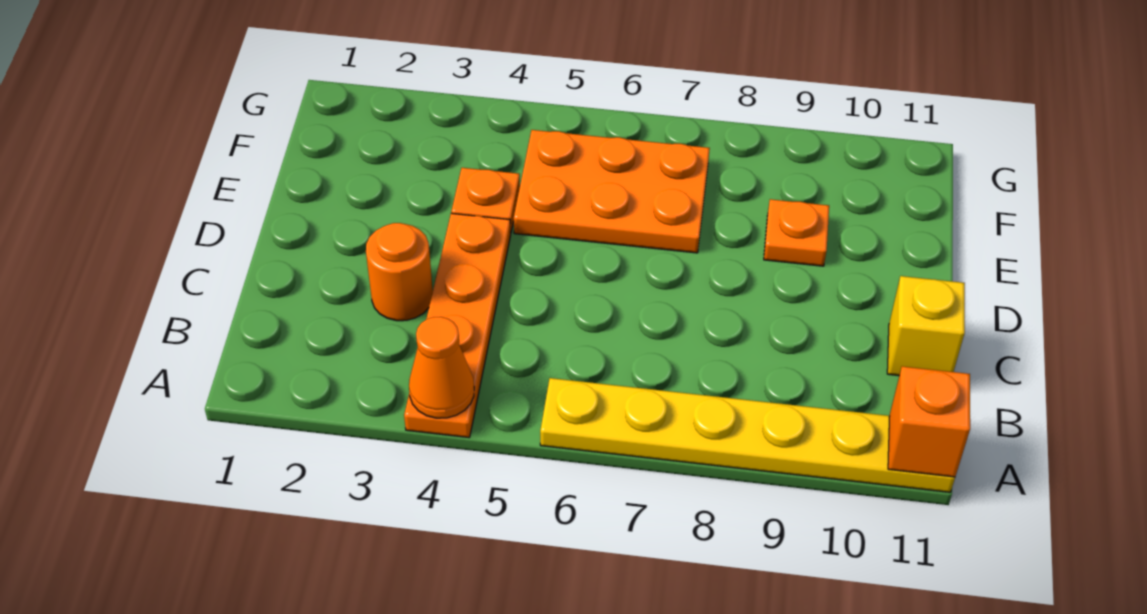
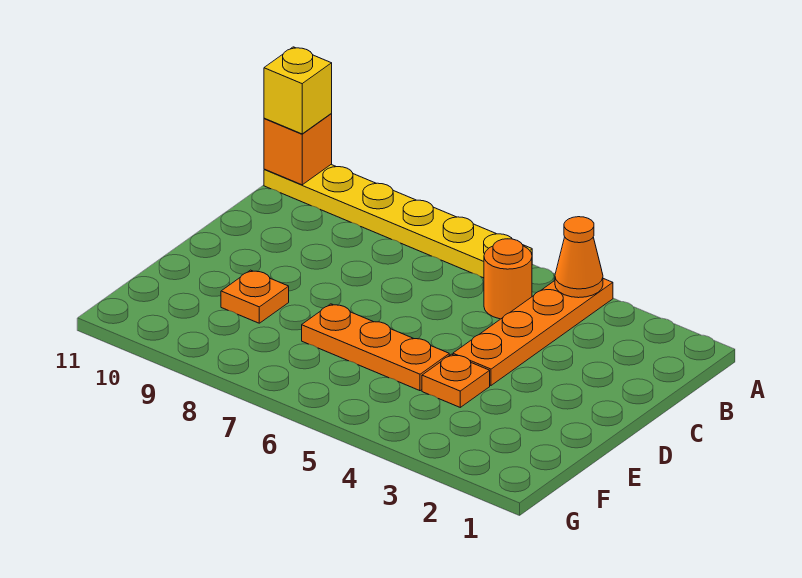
orange 1x1 round brick [366,223,433,321] -> orange 1x1 round brick moved to [484,239,532,319]
yellow 1x1 brick [887,276,965,376] -> yellow 1x1 brick moved to [264,47,332,134]
orange 2x3 plate [514,130,710,253] -> orange 1x3 plate [302,304,449,391]

